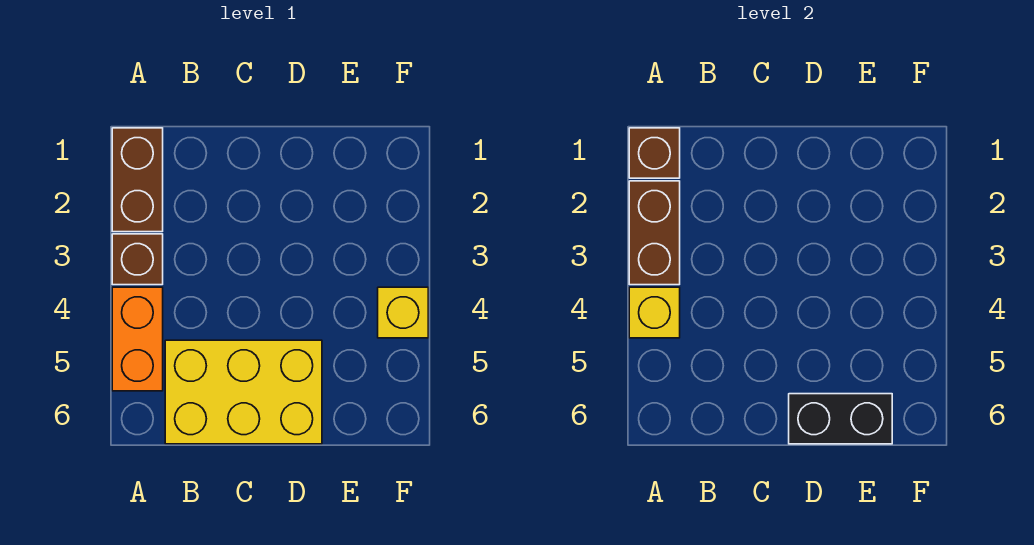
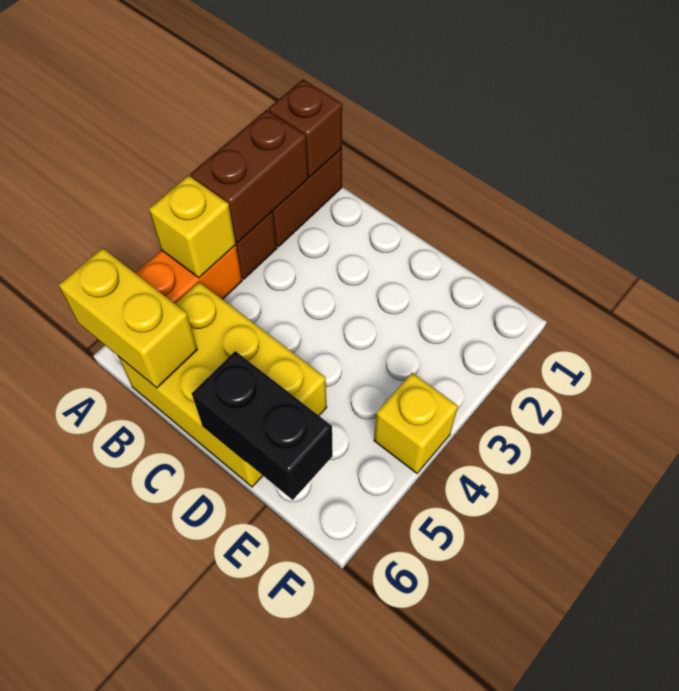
none -> yellow 1x2 brick [59,248,197,388]

